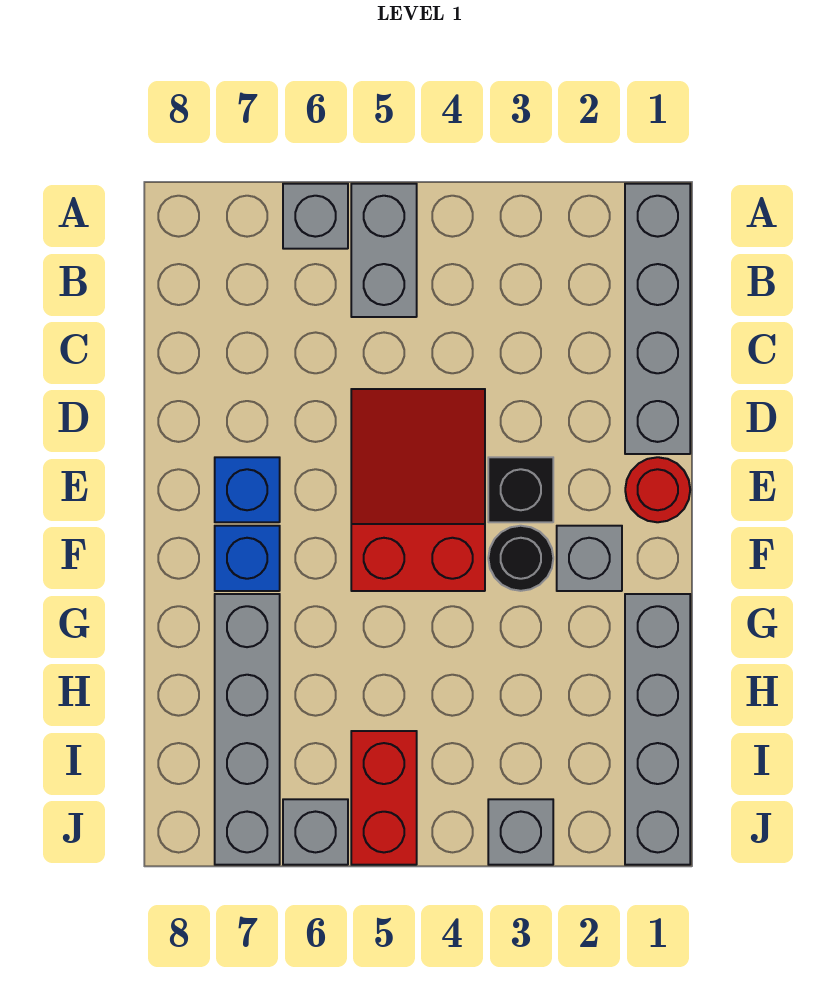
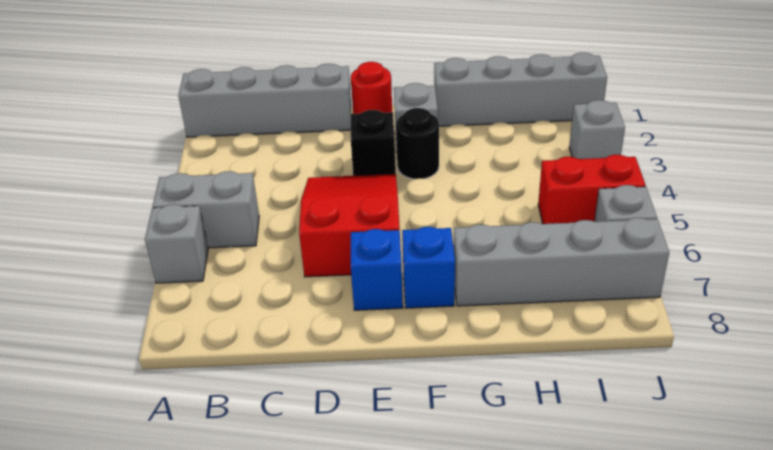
red 2x3 slope [351,389,485,591] -> red 2x3 slope turned to [299,174,400,277]

